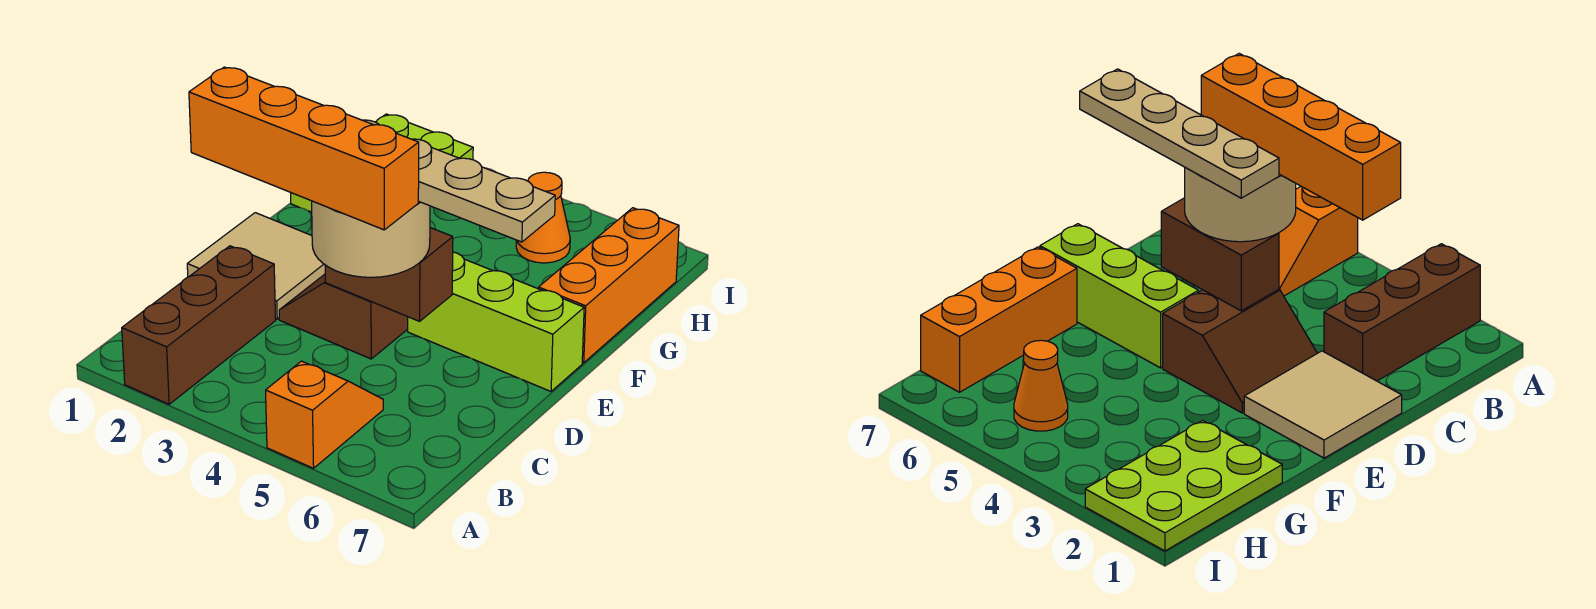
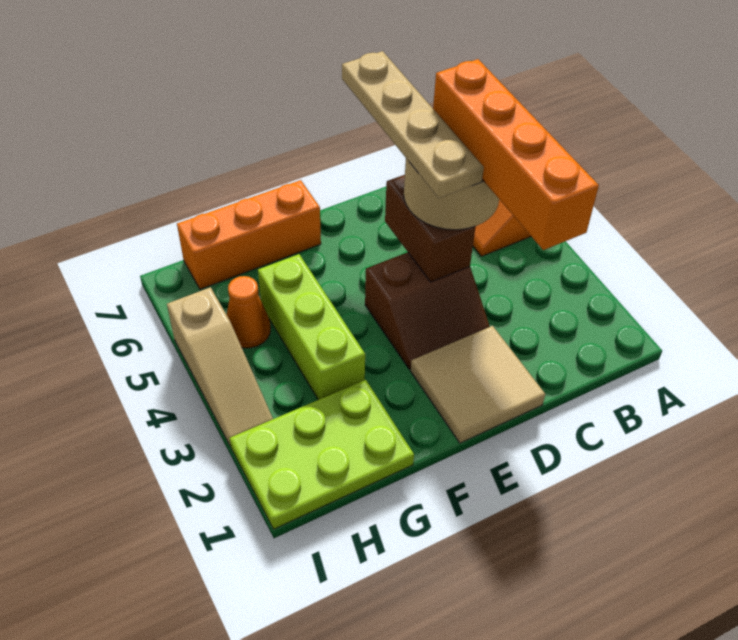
brown 1x3 brick [122,246,276,404] -> none
lime 1x3 brick [408,252,584,391] -> lime 1x3 brick moved to [258,254,365,400]
none -> tan 1x3 slope [167,287,273,446]

